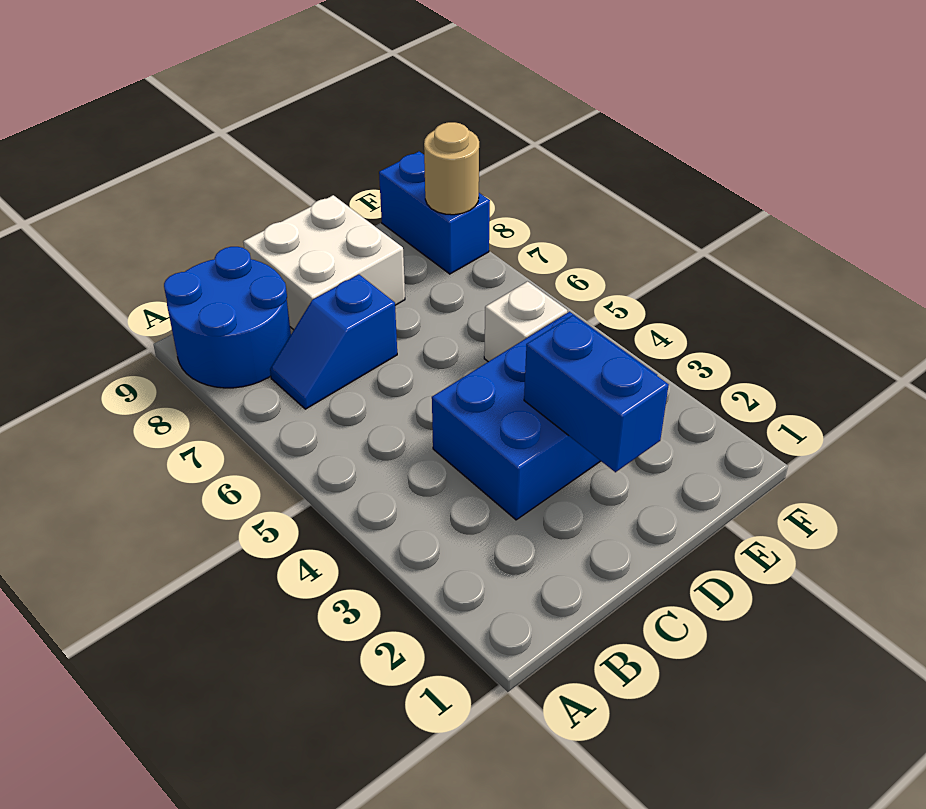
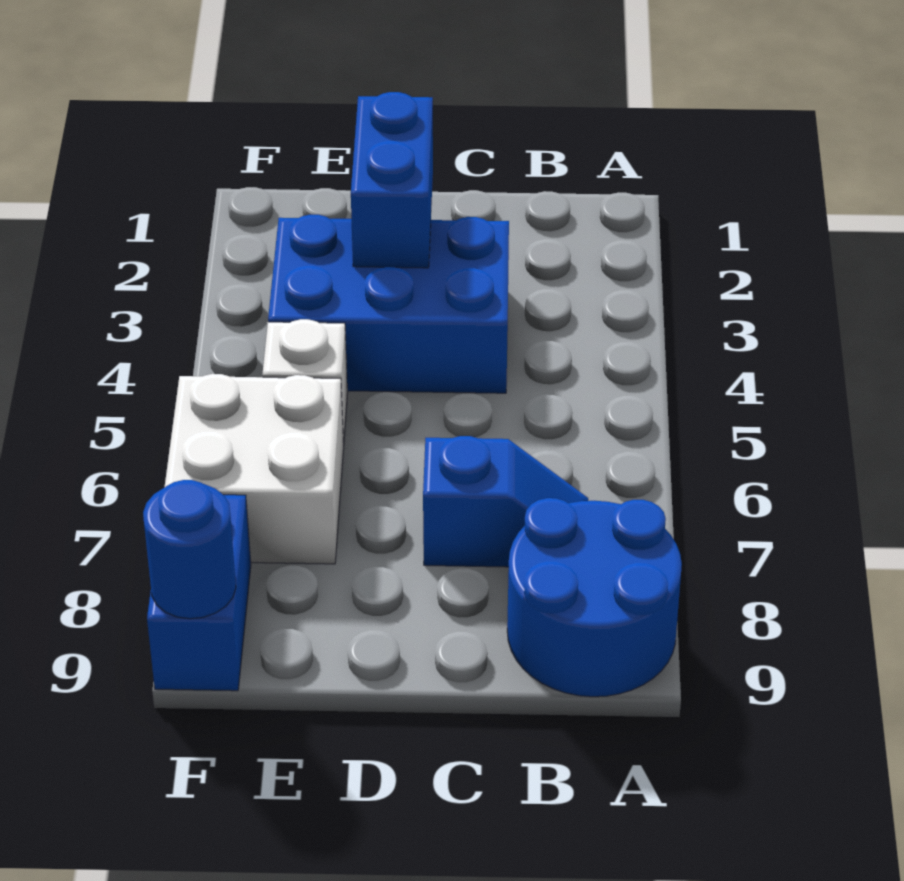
white 2x2 brick [243,195,405,330] -> white 2x2 brick moved to [165,374,344,564]
tan 1x1 round brick [424,122,479,215] -> none
none -> blue 1x1 round brick [143,480,236,619]

